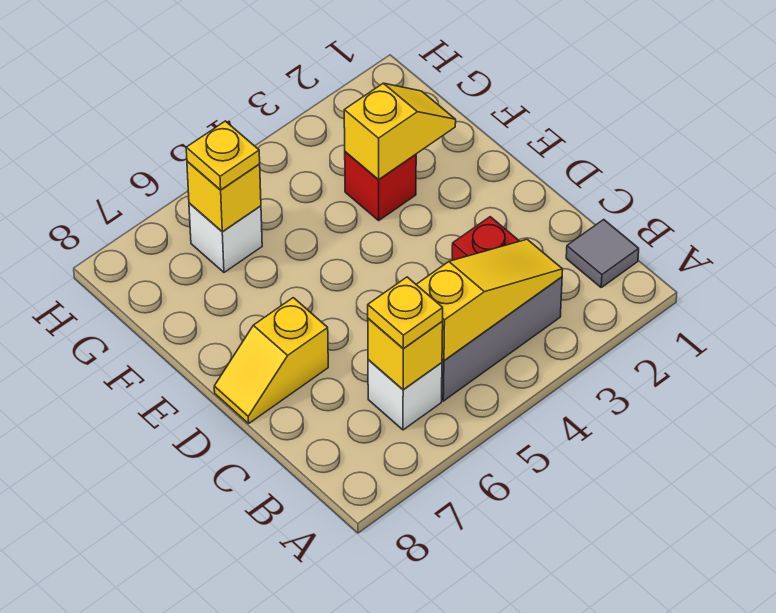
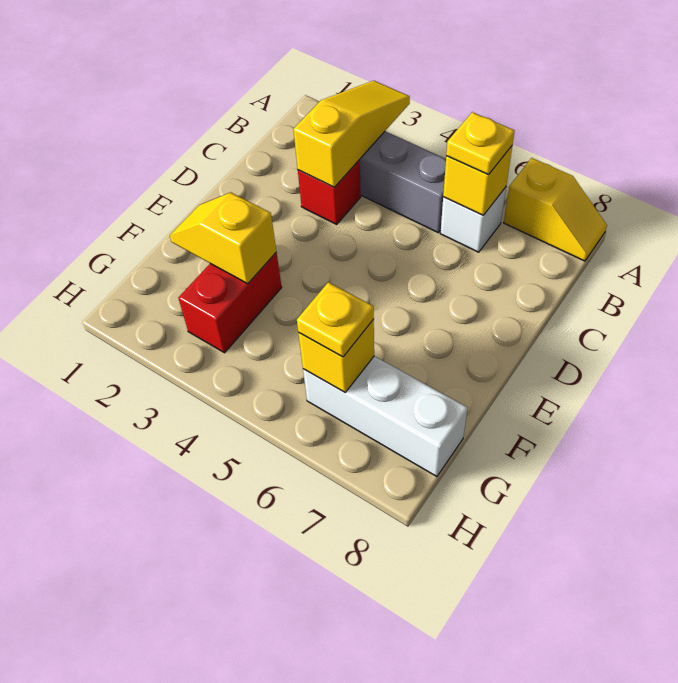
grey 1x1 tile [566,220,639,287] -> none
yellow 1x3 slope [416,239,563,360] -> yellow 1x3 slope turned to [293,81,410,187]
yellow 1x2 slope [214,298,328,423] -> yellow 1x2 slope moved to [504,158,607,261]
red 1x1 brick [345,152,416,220] -> red 1x2 brick [178,253,282,353]
white 1x1 brick [189,203,262,272] -> white 1x3 brick [303,356,468,476]

